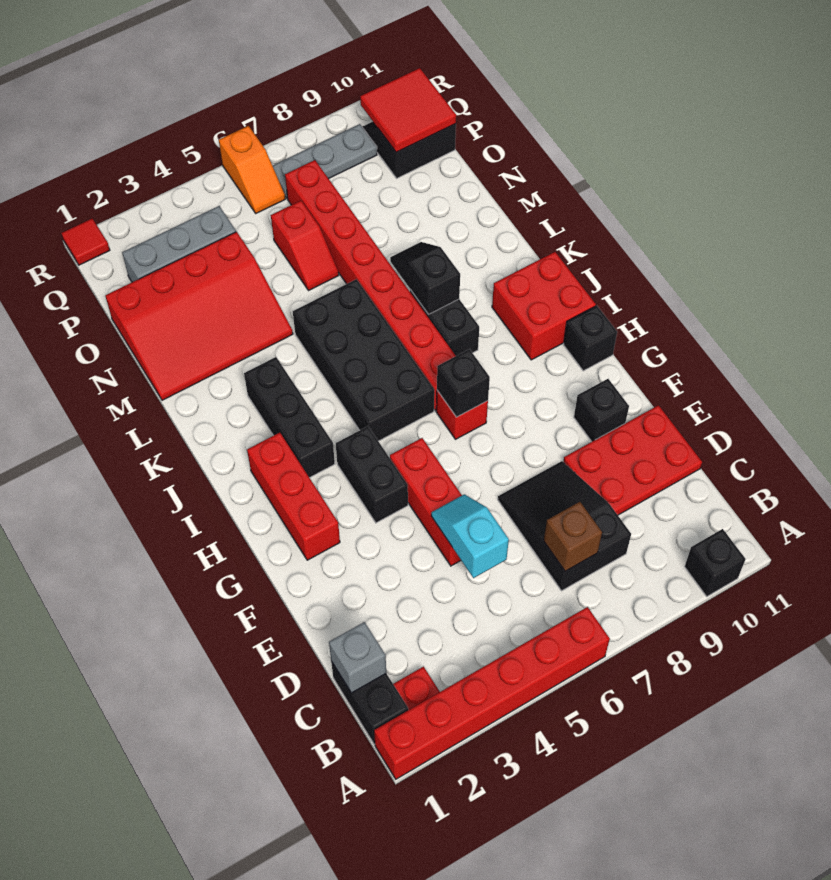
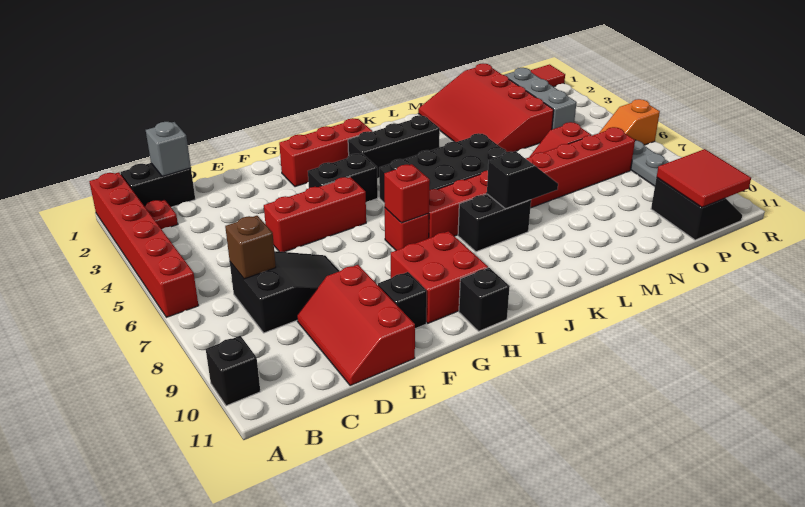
cyan 1x2 slope [431,494,509,578] -> none
red 2x3 plate [563,405,702,515] -> red 2x3 slope [297,265,415,386]
black 1x1 brick [437,349,490,417] -> red 1x1 brick [384,164,430,223]
red 2x2 brick [492,252,596,360] -> red 2x2 brick moved to [391,231,488,323]

